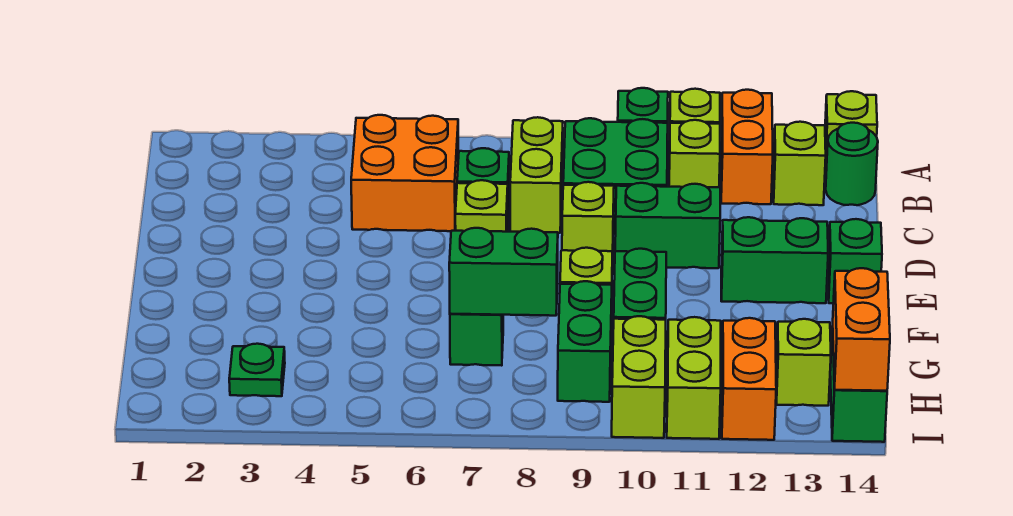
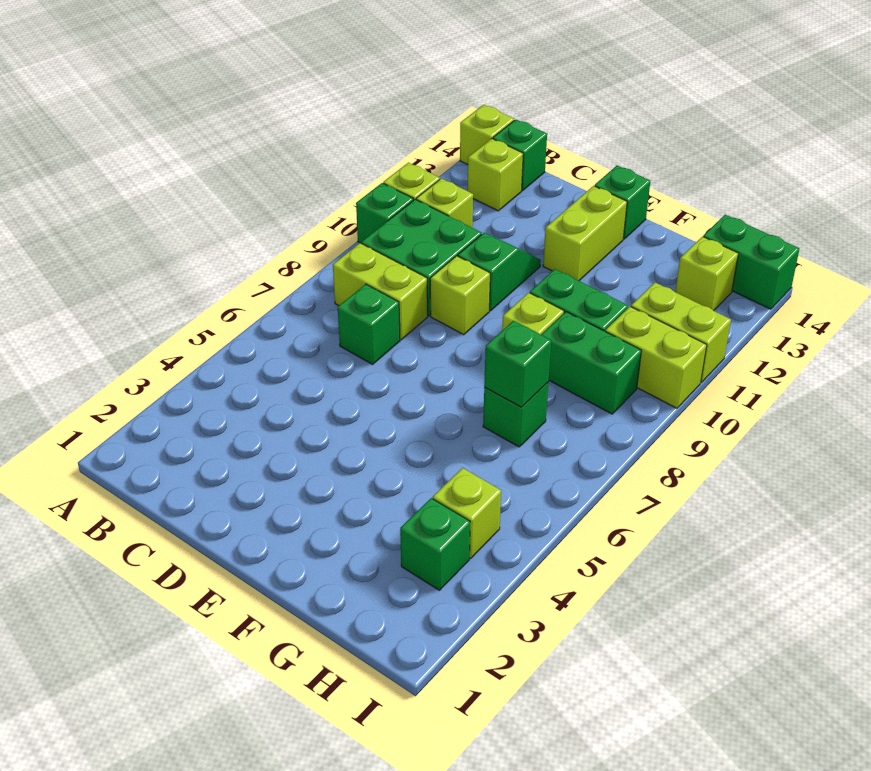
orange 1x2 brick [721,90,773,204] -> none
orange 2x2 brick [351,115,458,231] -> none
green 1x1 round brick [826,123,878,205] -> green 1x1 brick [493,120,547,191]
lime 1x1 brick [455,180,508,232] -> lime 1x1 brick moved to [433,468,501,558]
green 1x2 brick [615,183,720,268] -> green 1x2 slope [458,233,541,311]
green 1x2 brick [721,217,828,303] -> lime 1x2 brick [543,186,627,281]
green 1x2 brick [449,228,558,316] -> green 1x1 brick [484,321,551,408]
green 1x1 plate [229,344,285,396] -> green 1x1 brick [400,498,470,590]
orange 1x2 brick [722,318,776,440] -> none
orange 1x2 brick [833,268,890,391] -> none

